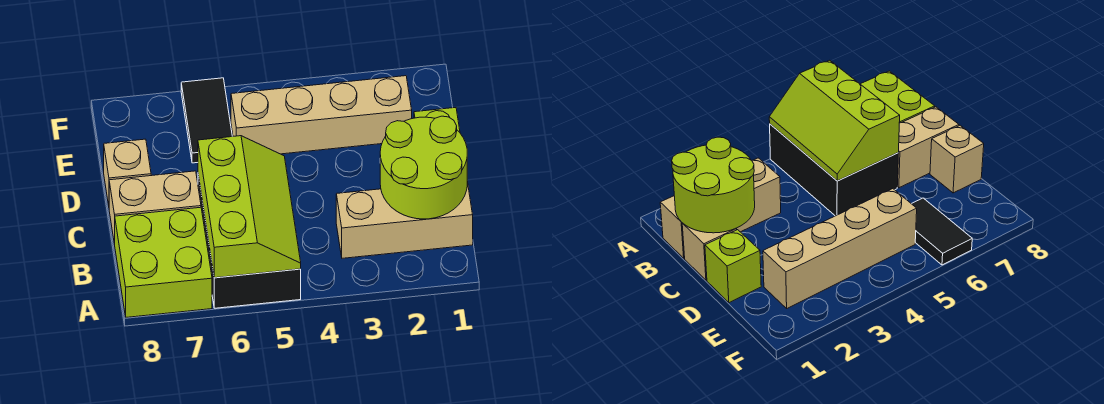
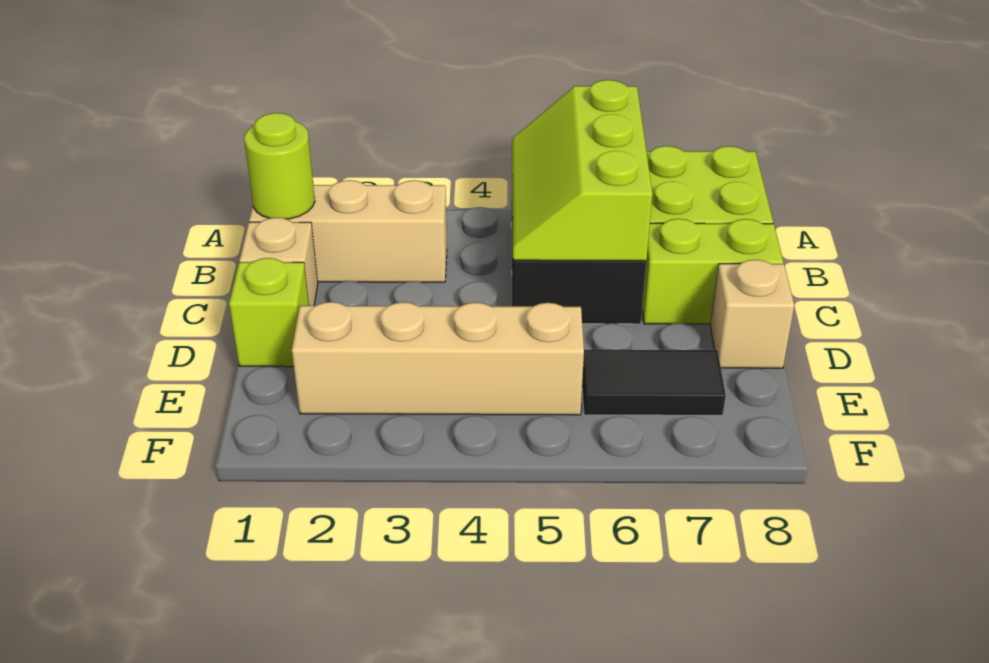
lime 2x2 round brick [380,116,467,219] -> lime 1x1 round brick [244,113,315,219]
tan 1x2 brick [109,171,201,245] -> lime 1x2 brick [642,219,783,324]
black 1x2 tile [181,78,232,163] -> black 1x2 tile turned to [582,350,726,415]

